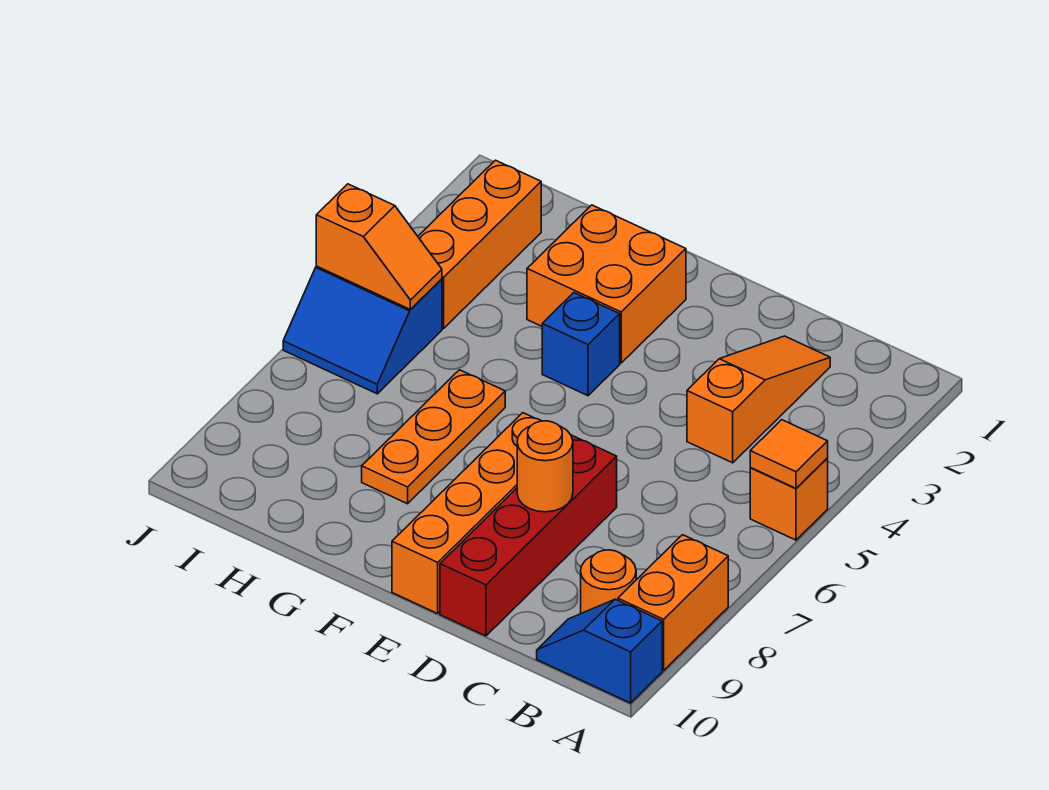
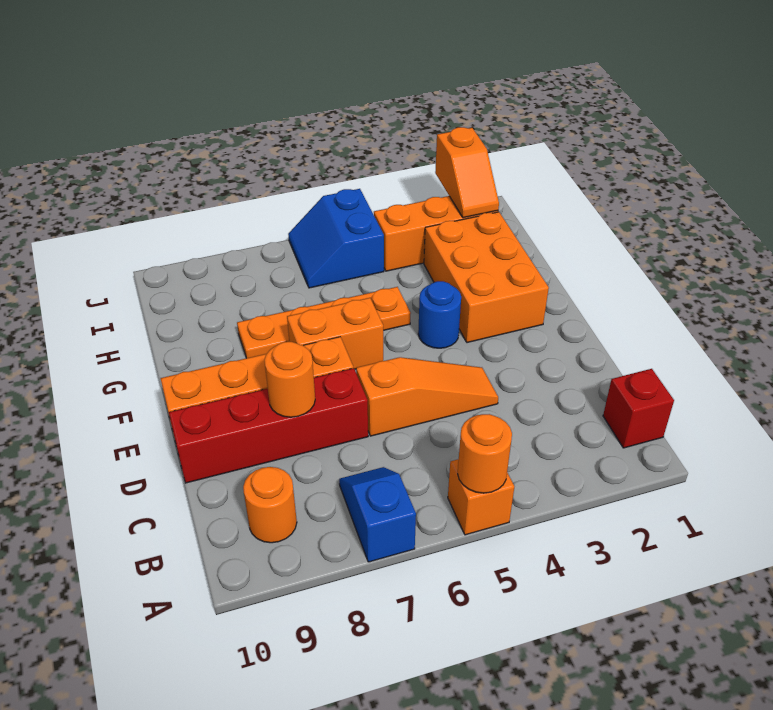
orange 1x1 tile [750,420,828,488] -> orange 1x1 round brick [458,414,512,493]
orange 1x2 brick [618,535,728,670] -> orange 1x2 brick moved to [287,298,383,369]
blue 1x2 slope [537,599,662,703] -> blue 1x2 slope moved to [339,467,416,562]
none -> red 1x1 brick [603,369,674,448]
orange 1x3 slope [687,336,830,463] -> orange 1x3 slope moved to [356,357,498,436]
orange 2x2 brick [527,205,686,363] -> orange 2x3 brick [424,212,549,343]
blue 1x1 brick [542,293,620,396] -> blue 1x1 round brick [418,281,461,348]
orange 1x3 plate [362,370,505,504] -> orange 1x4 plate [237,287,411,358]
orange 1x2 slope [316,184,442,310] -> orange 1x2 slope moved to [435,127,499,218]

